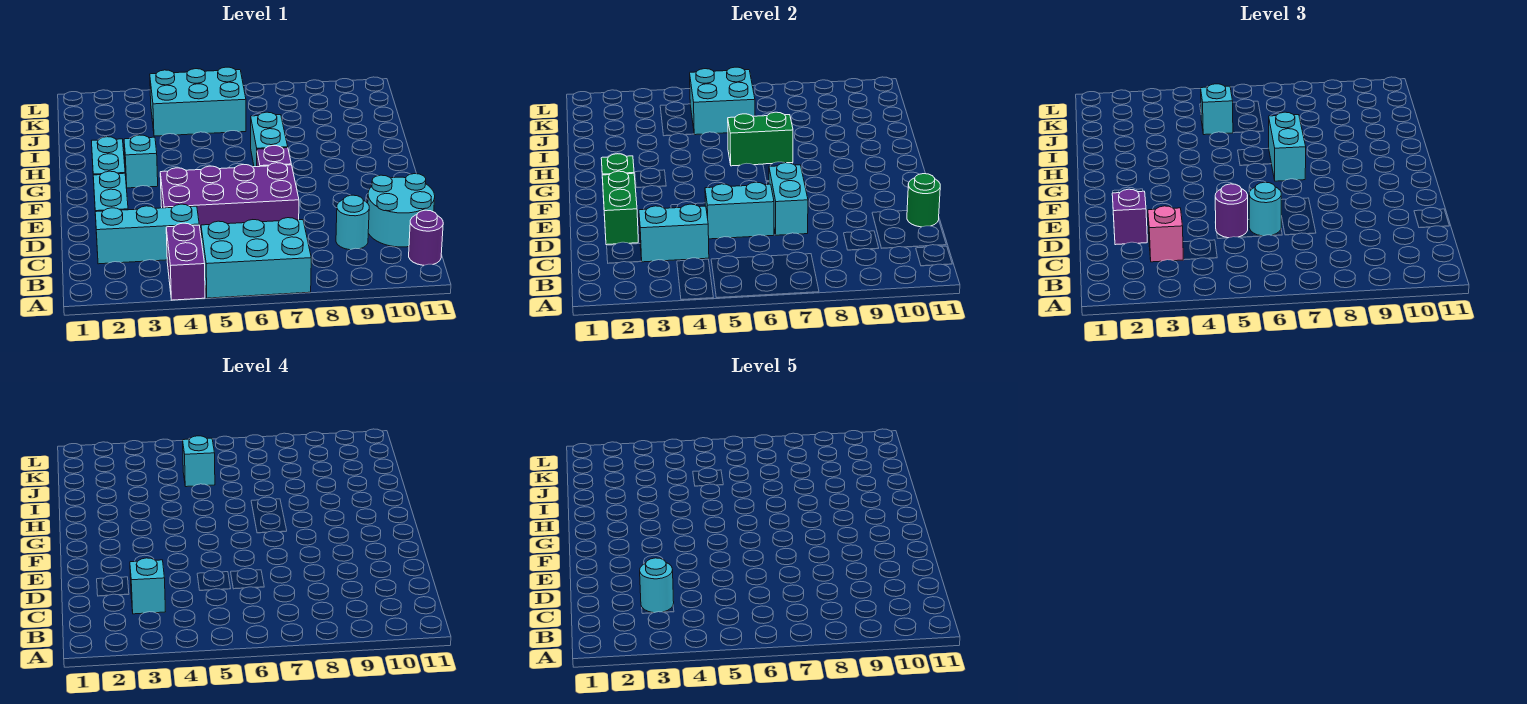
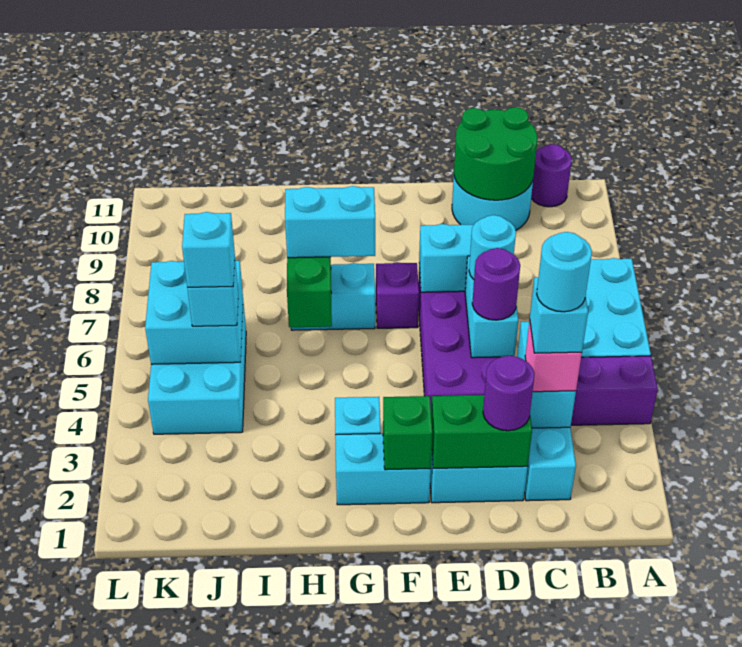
cyan 1x1 round brick [336,195,369,250] -> none
purple 1x1 brick [1112,189,1147,245] -> purple 1x1 round brick [483,356,534,431]
green 1x1 round brick [907,174,940,227] -> green 2x2 round brick [454,107,537,200]

